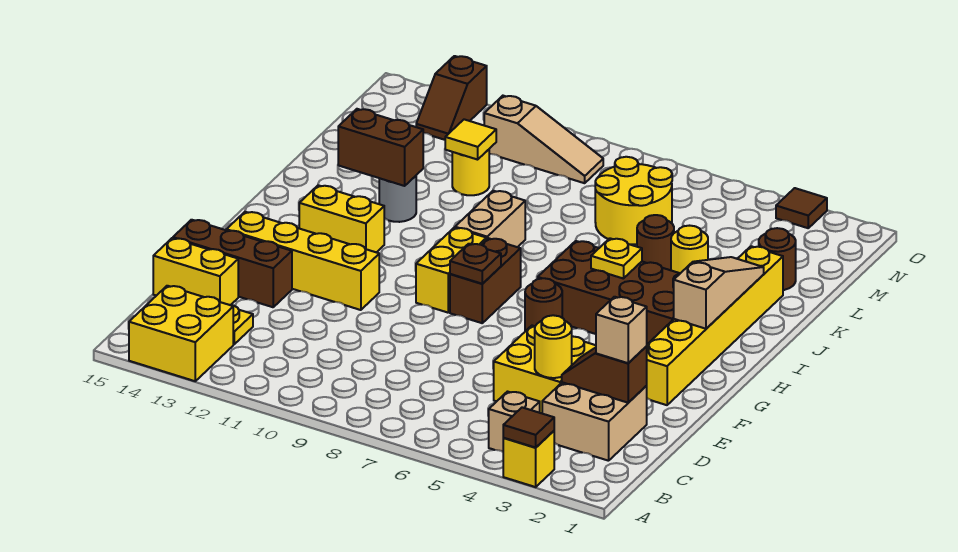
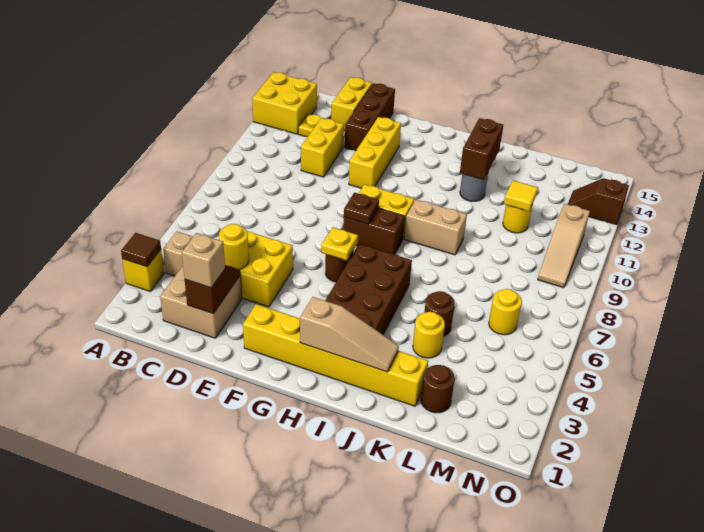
yellow 1x4 brick [226,212,379,310] -> yellow 1x3 brick [349,117,401,188]
yellow 1x2 brick [299,185,384,252] -> yellow 1x2 brick moved to [301,118,344,177]
yellow 1x1 plate [591,238,642,279] -> yellow 1x1 plate moved to [321,227,358,261]
yellow 2x2 round brick [595,157,672,245] -> yellow 1x1 round brick [489,289,522,335]
brown 1x1 tile [776,188,827,228] -> none

